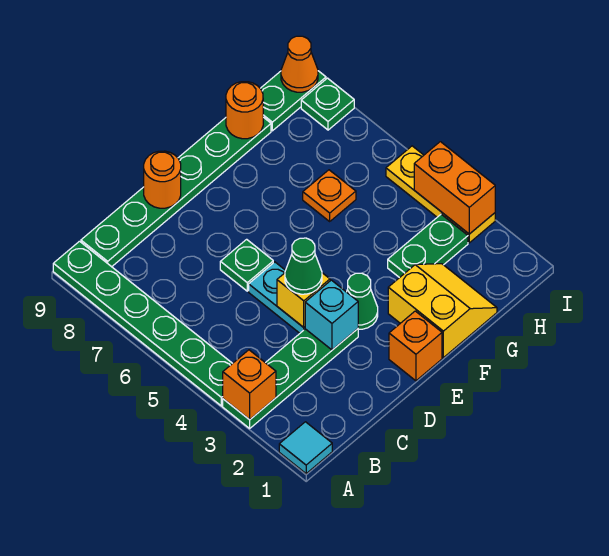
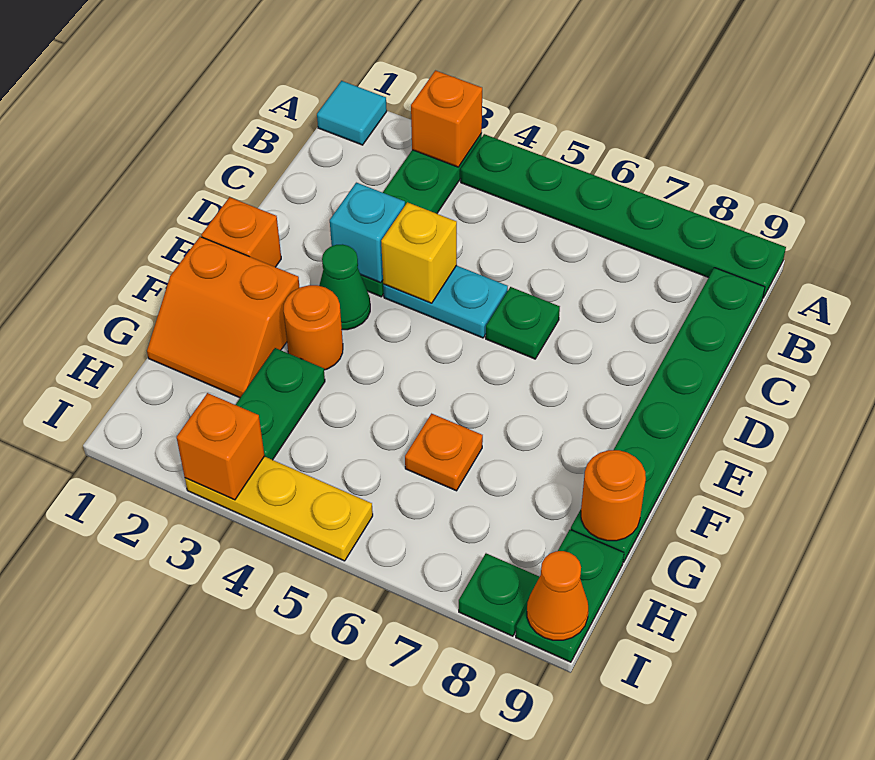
green 1x1 cone [285,238,322,294] -> none
orange 1x1 round brick [144,151,181,208] -> orange 1x1 round brick moved to [284,285,343,370]
yellow 2x2 slope [388,264,497,358] -> orange 2x2 slope [147,237,300,398]
orange 1x2 brick [414,142,495,234] -> orange 1x1 brick [177,393,264,500]

